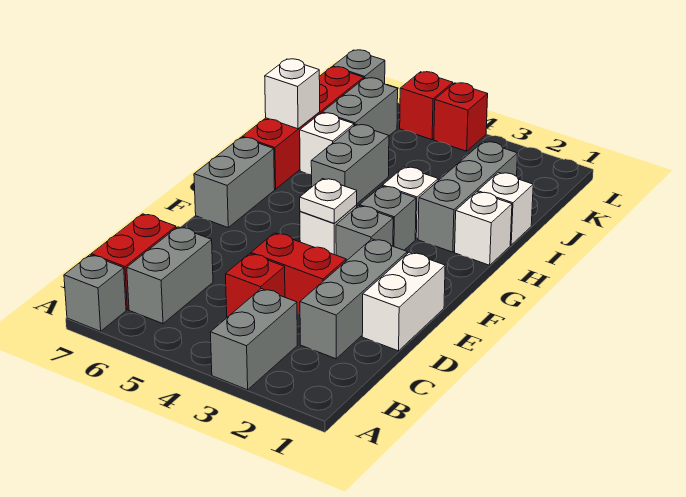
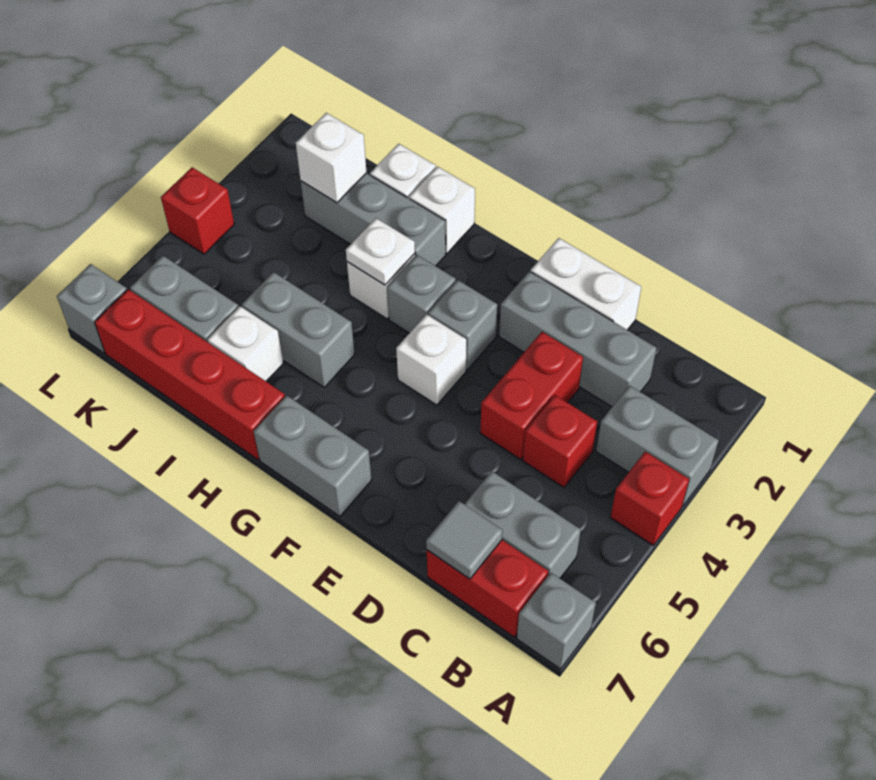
none -> grey 1x1 tile [426,501,503,579]
white 1x1 plate [300,179,357,223] -> white 1x1 plate moved to [346,218,415,285]
white 1x1 brick [265,59,320,129] -> white 1x1 brick moved to [296,113,367,203]
red 1x1 brick [400,72,453,140] -> red 1x1 brick moved to [610,452,689,545]

